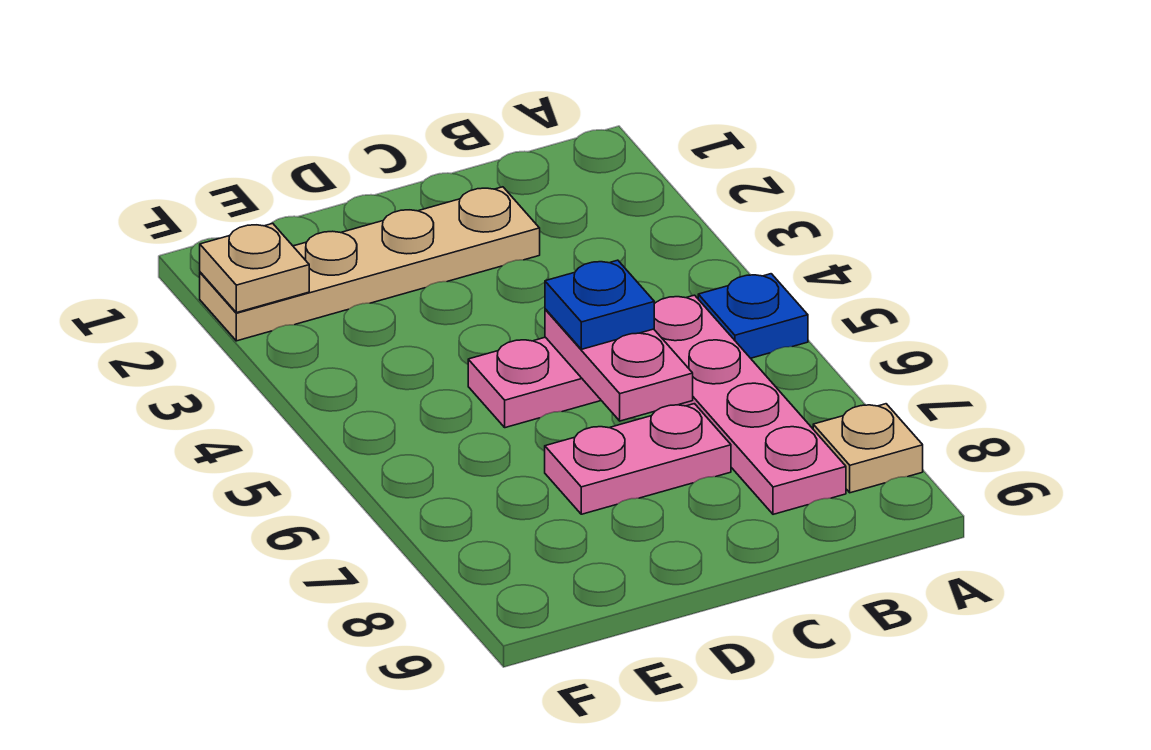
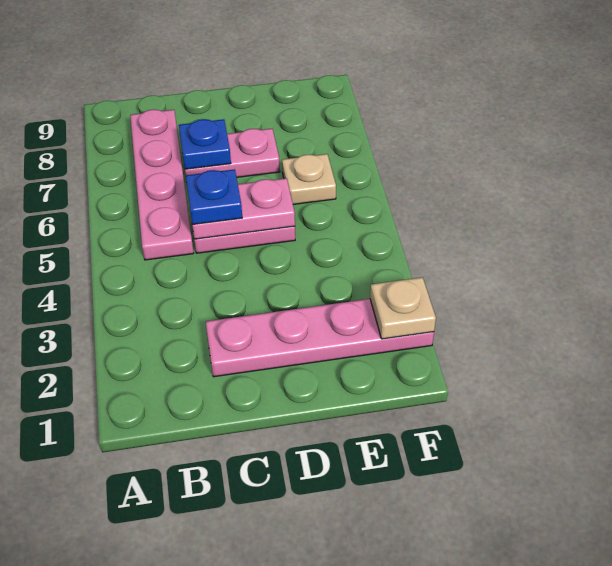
blue 1x1 plate [698,274,808,358] -> blue 1x1 plate moved to [179,119,231,169]
tan 1x1 plate [813,404,923,493] -> tan 1x1 plate moved to [282,154,336,204]
tan 1x4 plate [200,187,540,341] -> pink 1x4 plate [206,299,434,377]
pink 1x2 plate [545,309,693,421] -> pink 1x2 plate turned to [192,178,295,239]

